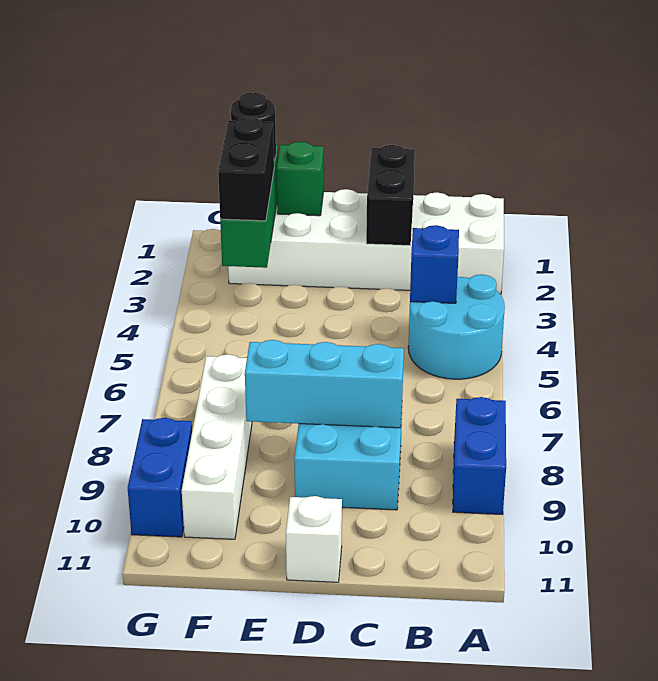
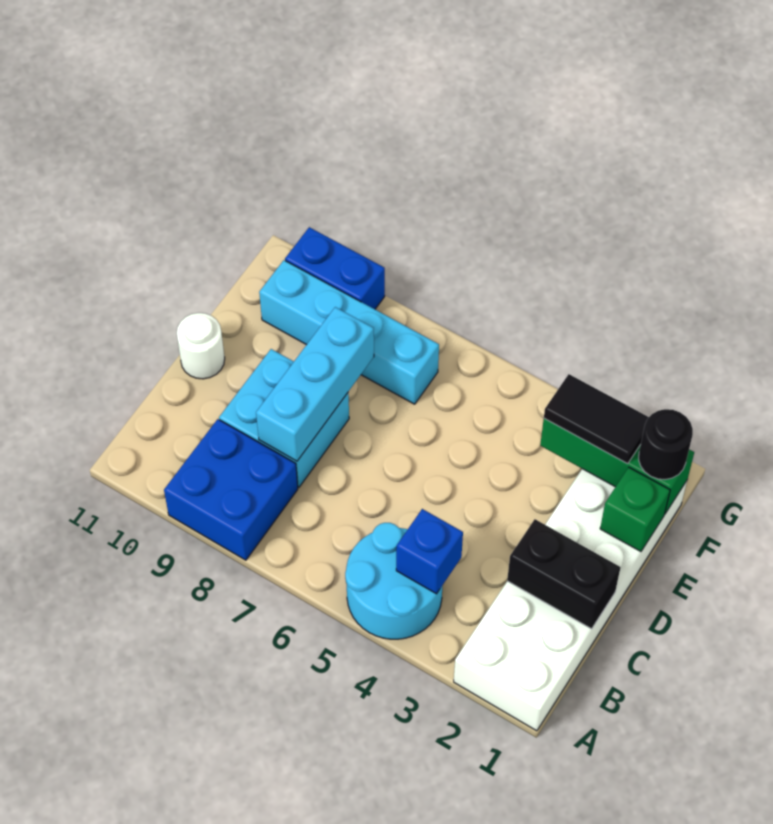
blue 1x2 brick [453,397,506,514] -> blue 2x2 brick [164,419,298,560]
white 1x1 brick [286,496,342,582] -> white 1x1 round brick [177,313,225,379]
black 1x2 brick [218,117,274,221] -> black 1x2 tile [544,374,649,464]
white 1x4 brick [182,354,252,539] -> cyan 1x4 brick [259,260,439,404]

